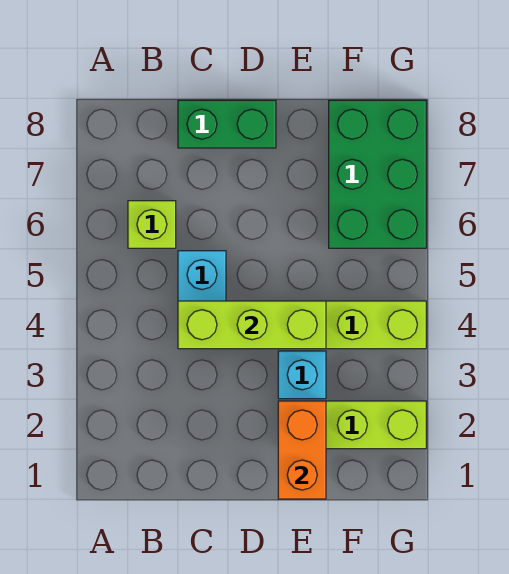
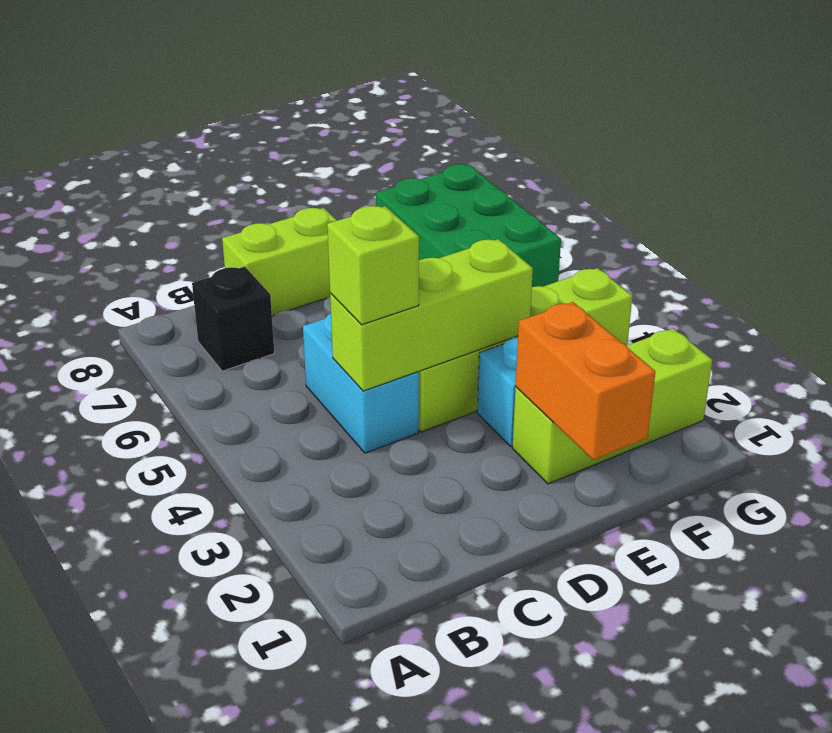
lime 1x1 brick [128,201,176,248] -> lime 1x1 brick moved to [327,206,419,325]
none -> black 1x1 brick [192,267,274,371]
green 1x2 brick [178,100,276,148] -> lime 1x2 brick [222,208,337,316]

